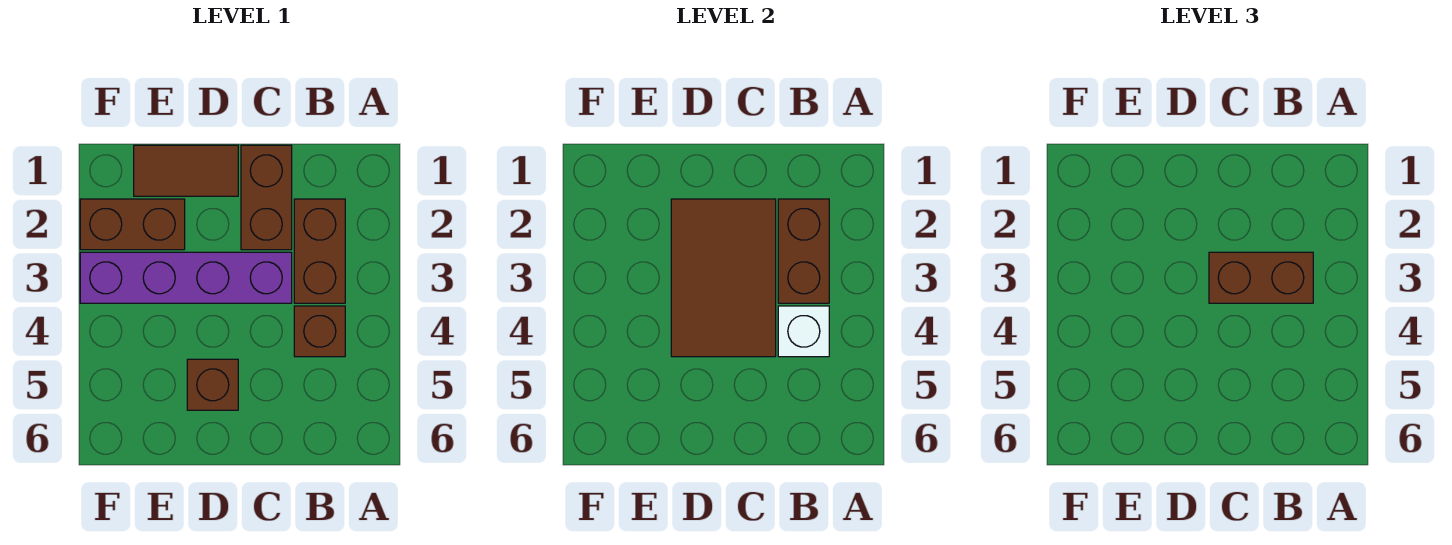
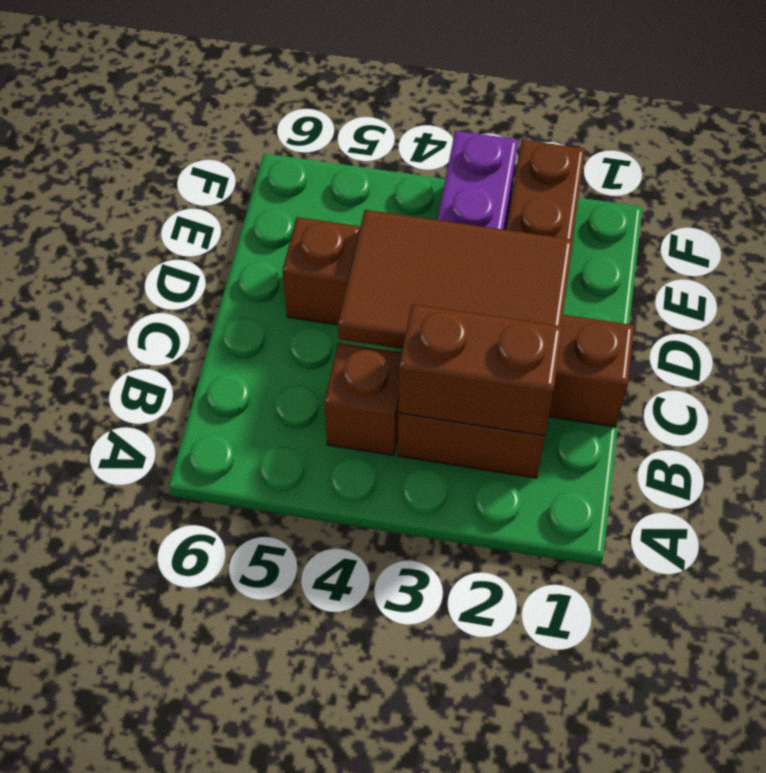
brown 1x2 brick [1209,252,1313,303] -> none
white 1x1 brick [778,306,829,357] -> none
brown 1x2 tile [134,145,238,196] -> none

